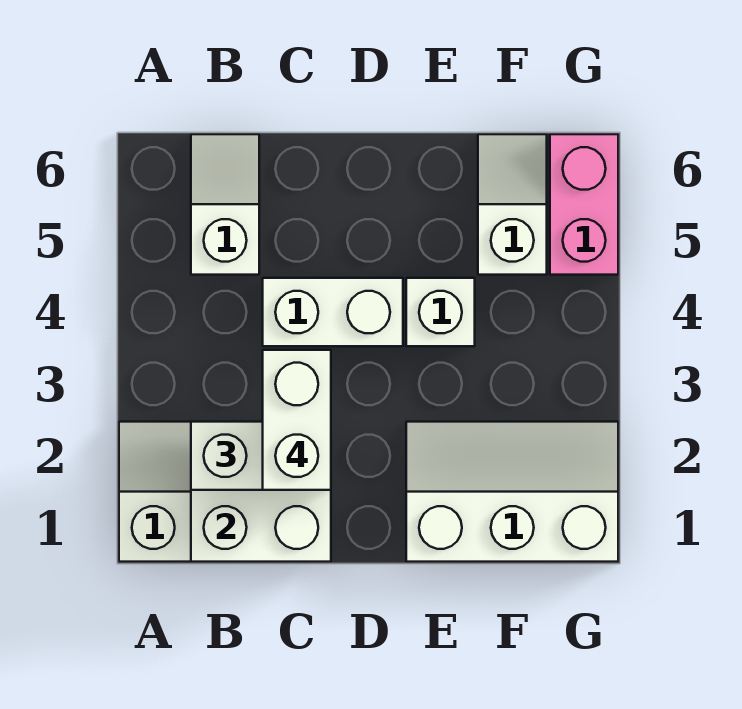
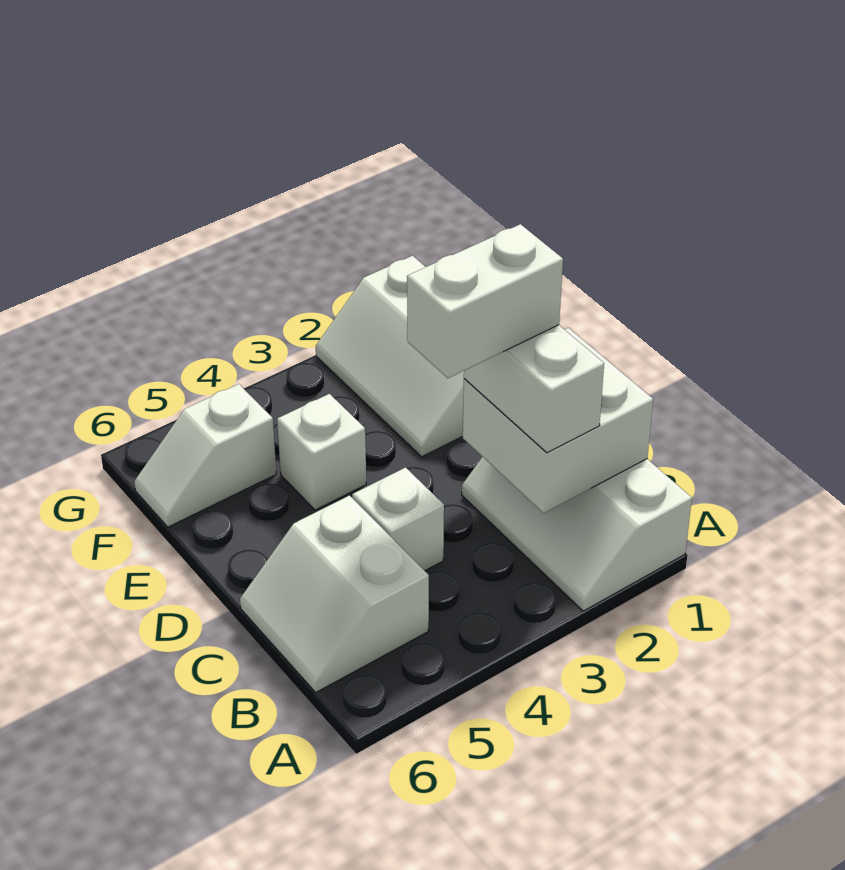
white 1x2 slope [191,134,259,275] -> white 2x2 slope [240,496,429,692]
white 1x2 brick [263,278,403,346] -> white 1x1 brick [352,468,444,571]
pink 1x2 brick [550,134,618,275] -> none

